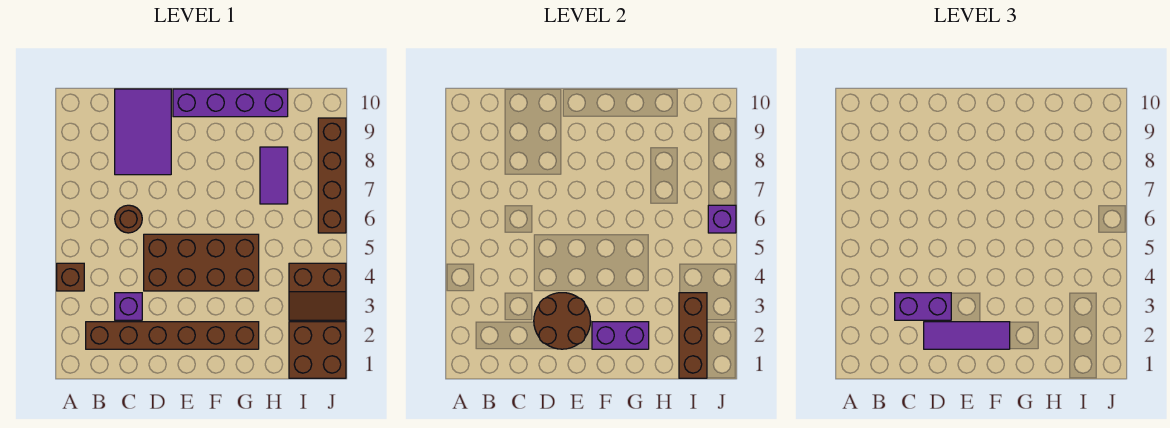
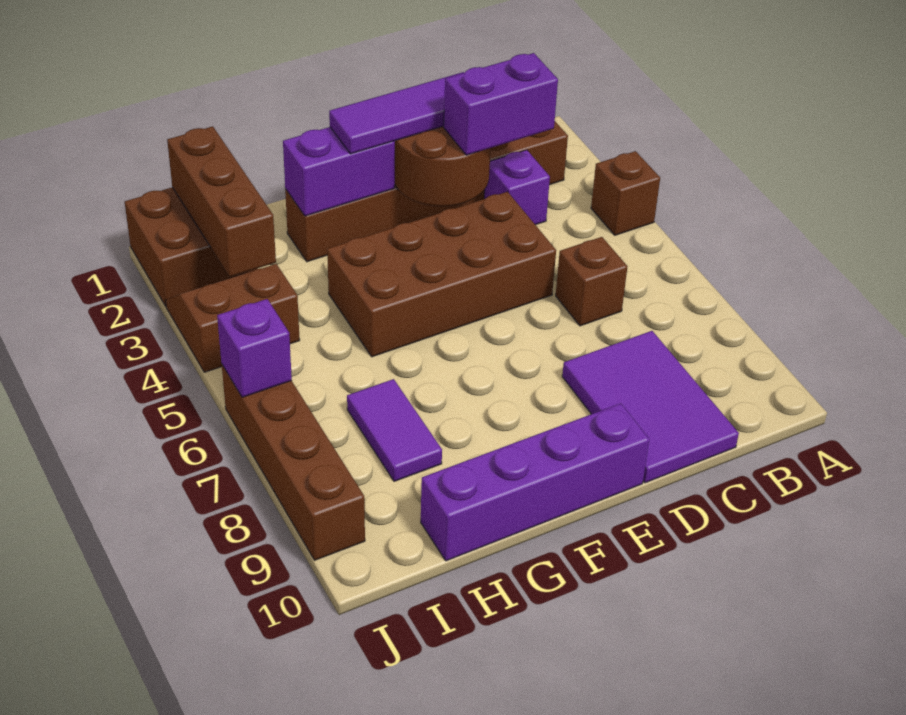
brown 1x1 round brick [115,205,142,233] -> brown 1x1 brick [556,237,628,326]

